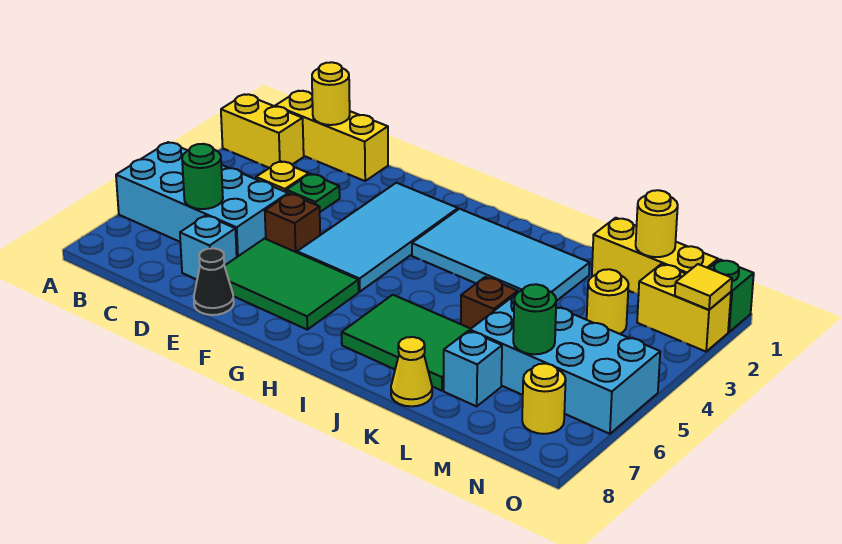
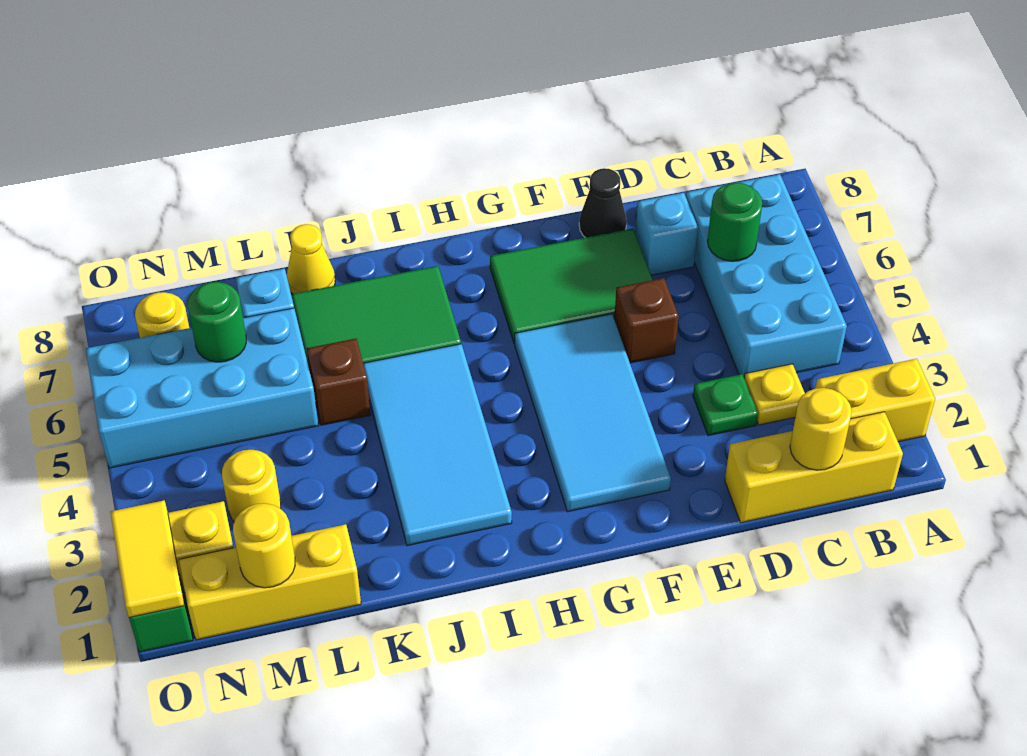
cyan 2x4 brick [116,142,288,257] -> cyan 2x4 brick turned to [686,174,847,377]
cyan 2x4 tile [412,209,590,301] -> cyan 2x4 tile turned to [363,344,512,546]
yellow 1x1 tile [675,264,732,310] -> yellow 1x2 tile [110,500,184,617]

